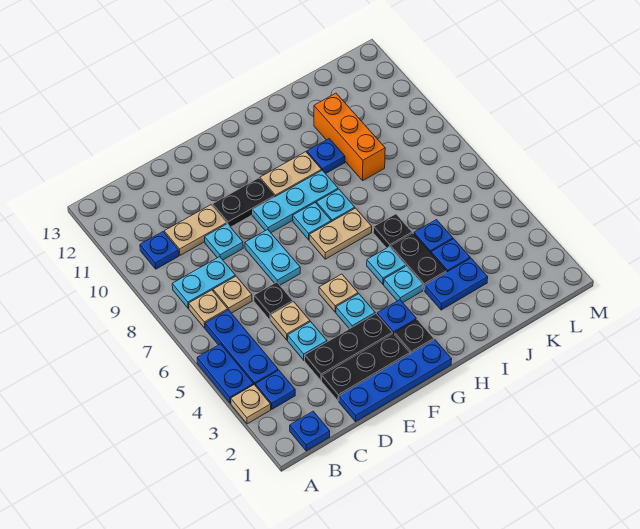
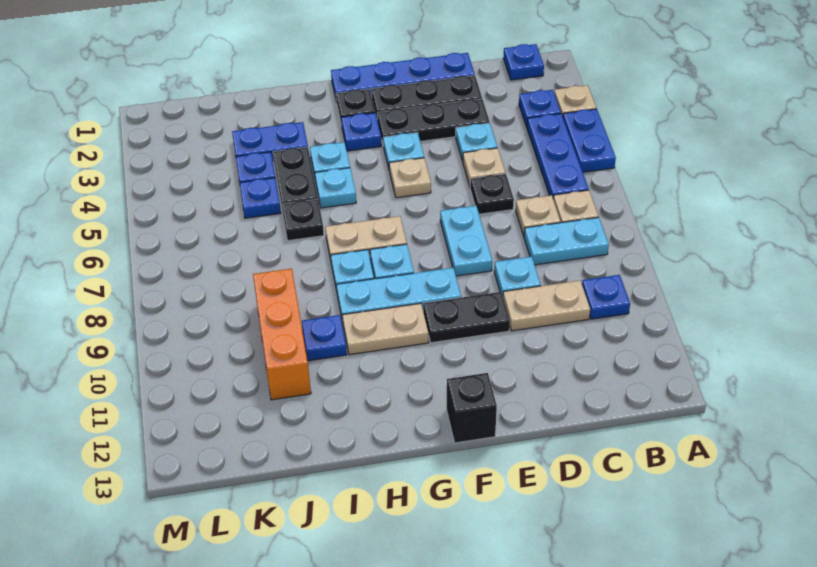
none -> black 1x1 brick [447,373,497,443]

